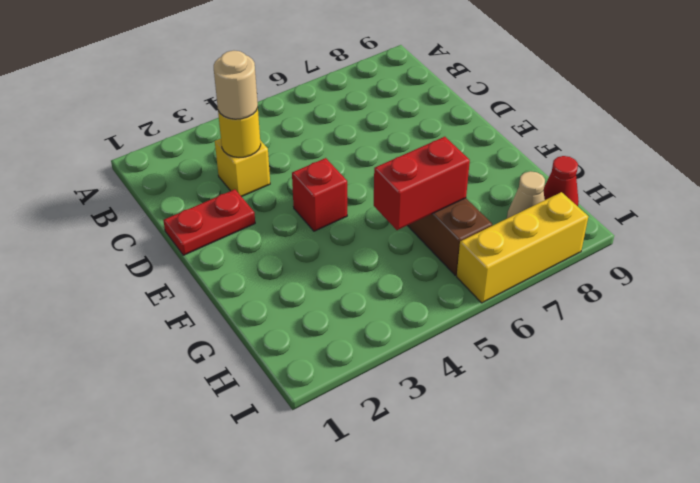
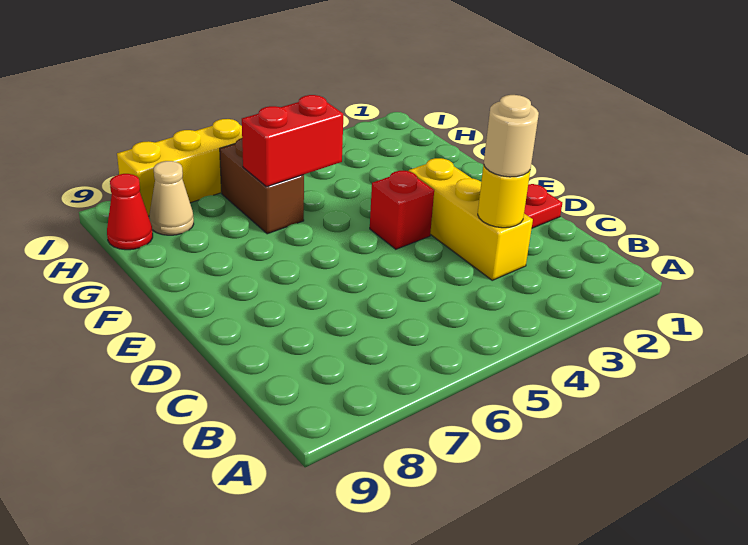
yellow 1x1 brick [215,139,270,197] -> yellow 1x3 brick [409,158,533,280]

